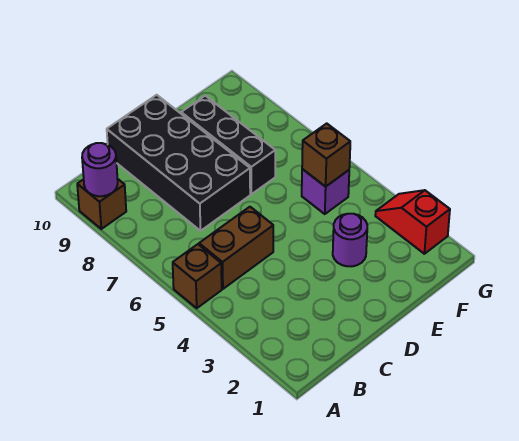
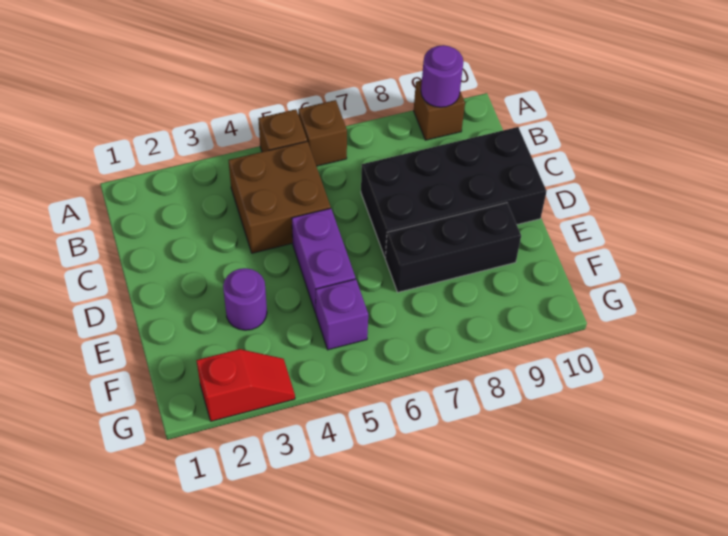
brown 1x2 brick [199,207,273,289] -> brown 2x2 brick [229,141,331,253]
none -> purple 1x2 brick [292,208,355,313]
brown 1x1 brick [302,123,350,187] -> brown 1x1 brick moved to [298,100,347,166]

